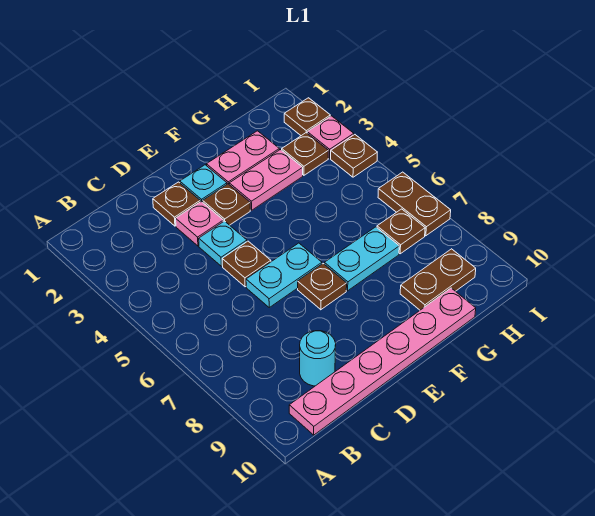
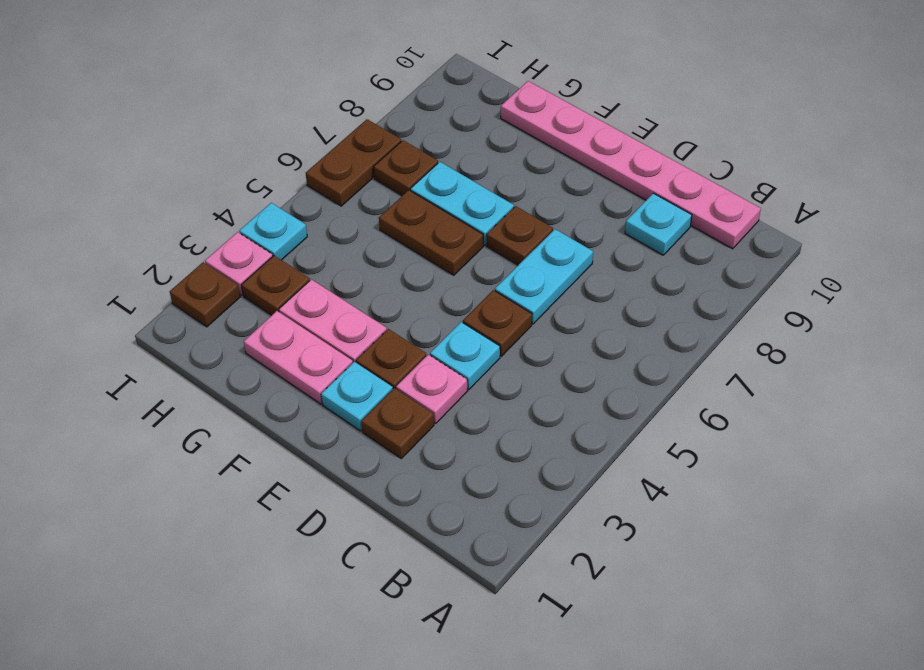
cyan 1x1 round brick [300,331,336,386] -> cyan 1x1 plate [625,193,692,255]
cyan 1x2 plate [246,243,322,307] -> cyan 1x2 plate turned to [495,229,593,324]
brown 1x2 plate [400,249,476,310] -> brown 1x2 plate moved to [379,190,483,275]
brown 1x1 plate [331,135,377,177] -> cyan 1x1 plate [239,203,307,260]

